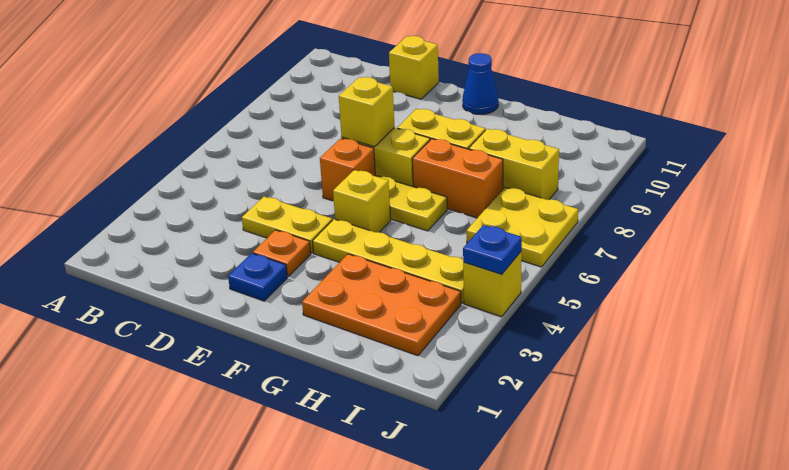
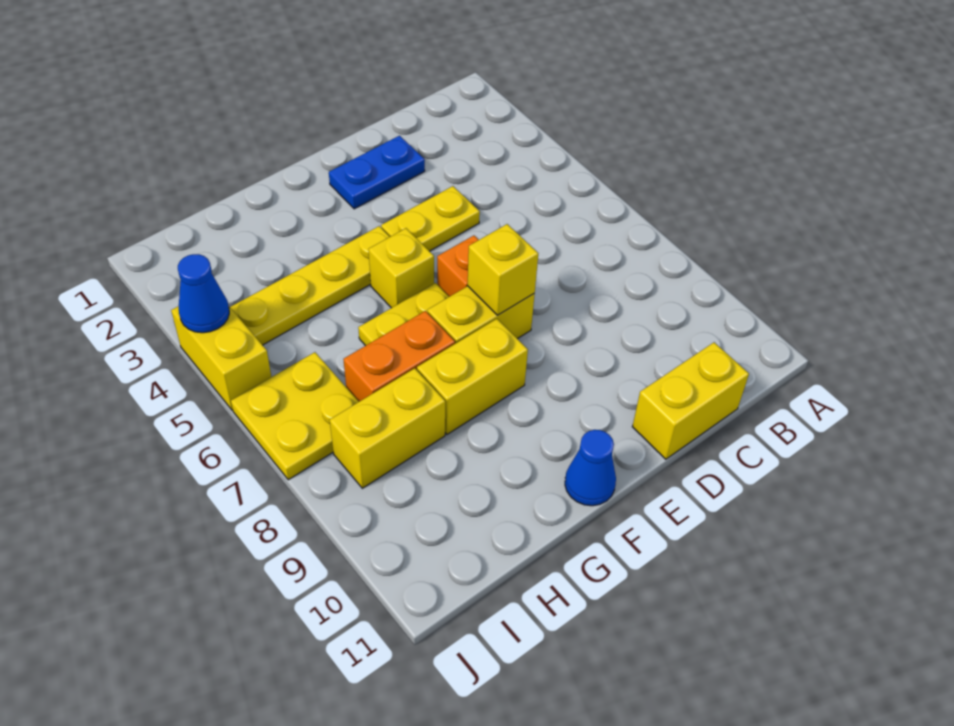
yellow 1x1 brick [389,36,439,99] -> yellow 1x2 brick [632,342,749,459]
blue 1x1 plate [228,253,287,301] -> blue 1x2 plate [329,136,425,209]
orange 1x1 plate [253,230,311,276] -> none
orange 2x3 plate [302,254,461,356] -> none
yellow 1x1 brick [463,251,522,317] -> yellow 1x2 brick [171,306,271,410]
blue 1x1 plate [463,225,522,275] -> blue 1x1 cone [178,254,229,333]

